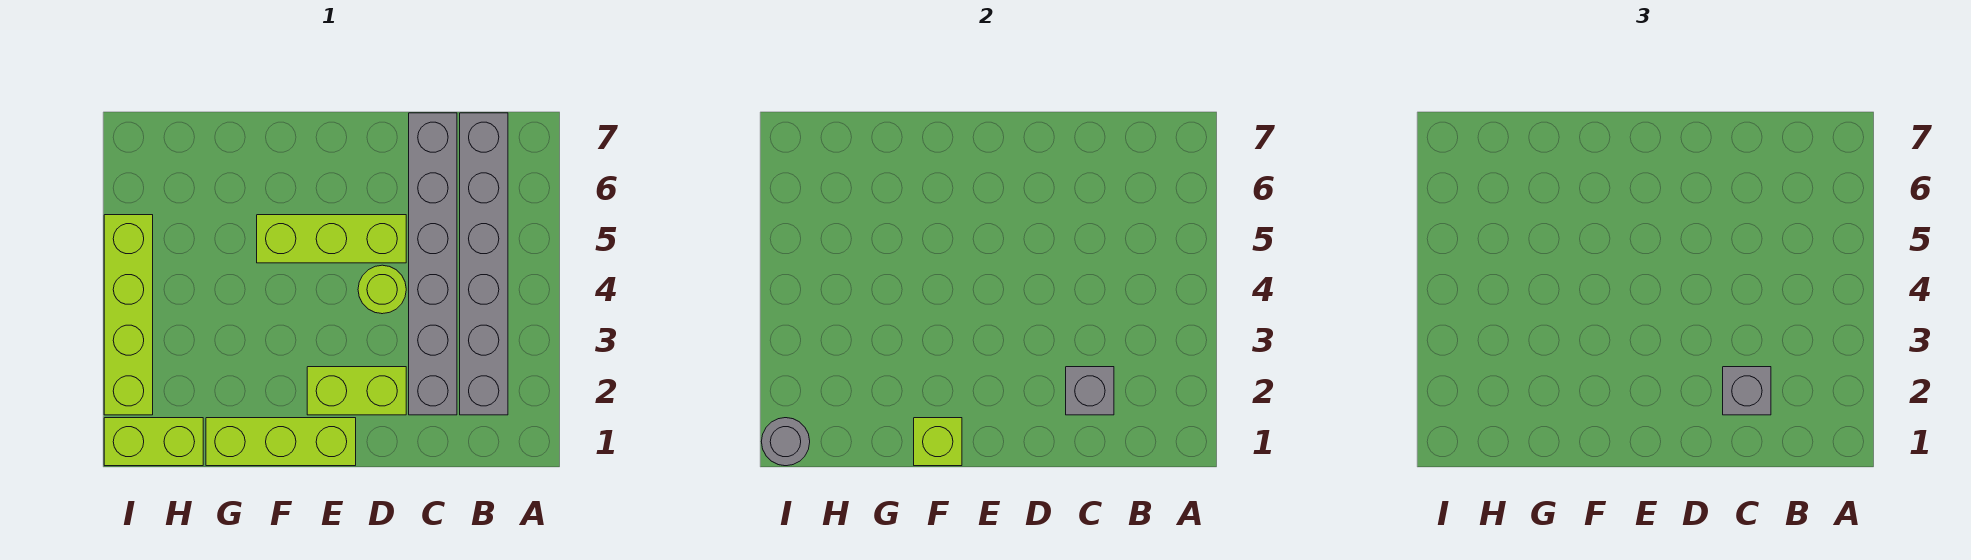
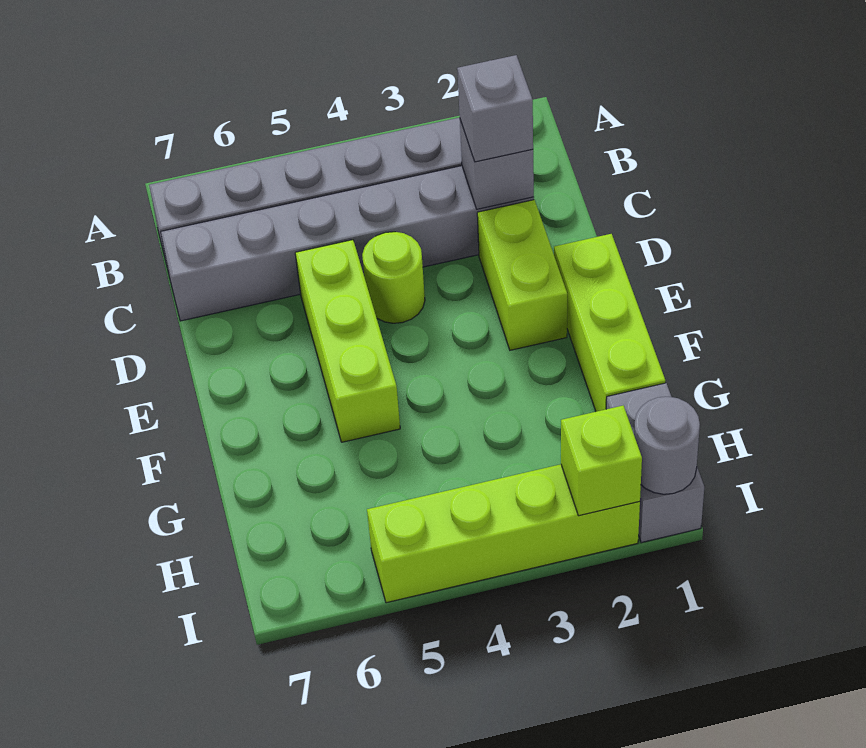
lime 1x1 brick [914,418,962,466] -> lime 1x1 brick moved to [561,406,642,516]
lime 1x2 brick [104,418,203,466] -> grey 1x2 brick [606,383,704,543]

